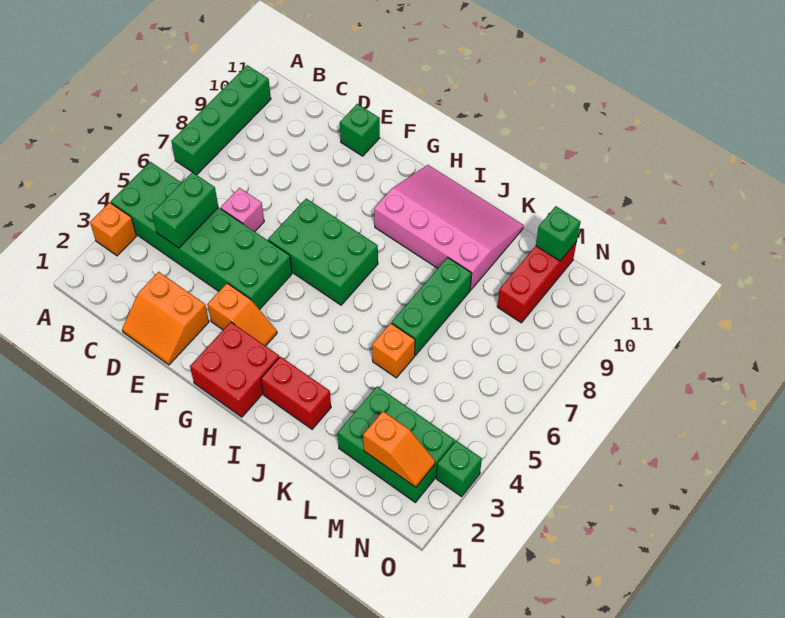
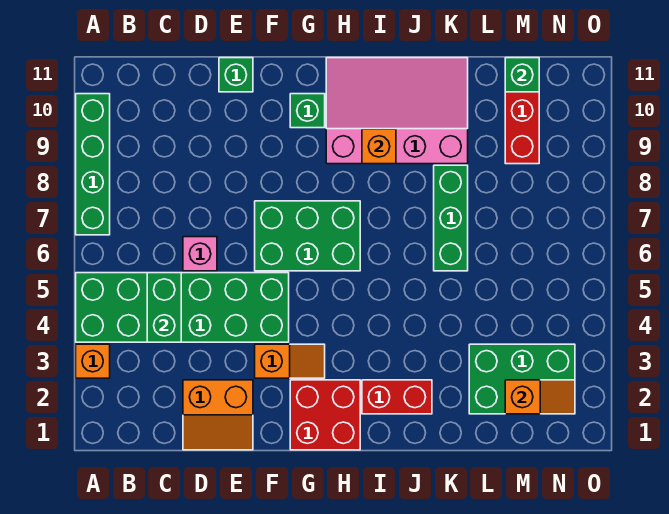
orange 1x1 brick [372,323,415,378] -> orange 1x1 brick moved to [362,129,396,164]
green 1x1 brick [436,441,482,497] -> green 1x1 brick moved to [290,94,325,128]

